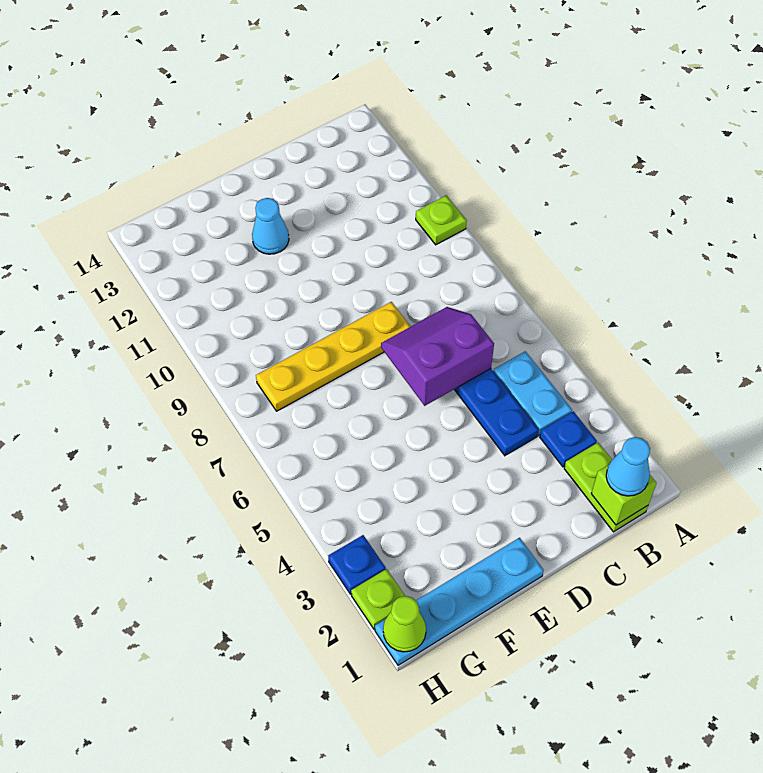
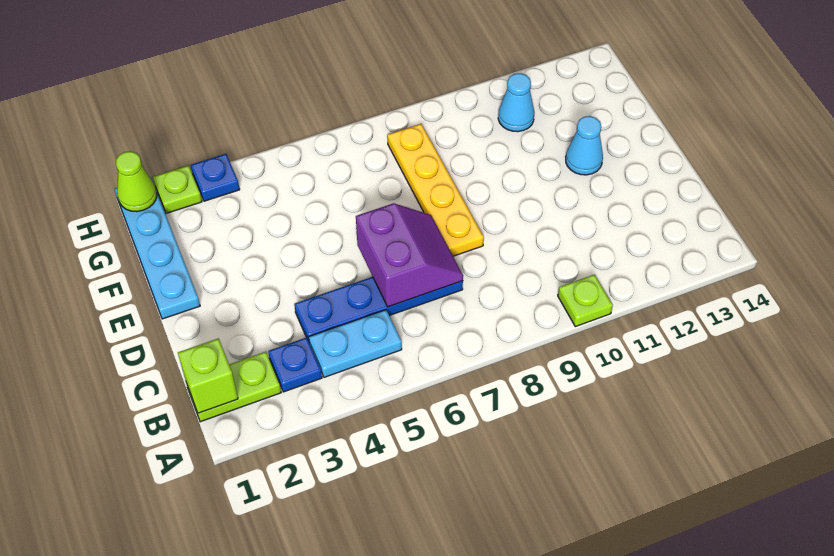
cyan 1x1 cone [606,437,650,496] -> cyan 1x1 cone moved to [498,73,534,132]

